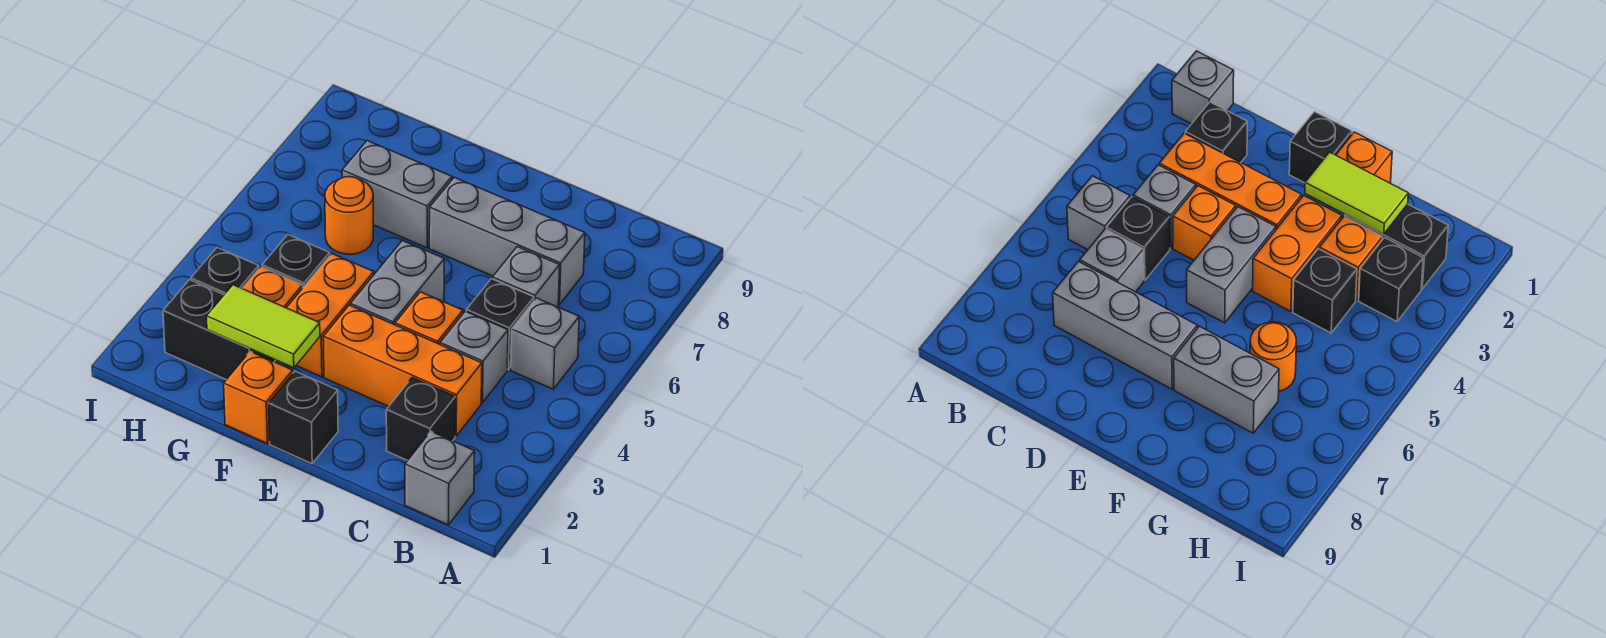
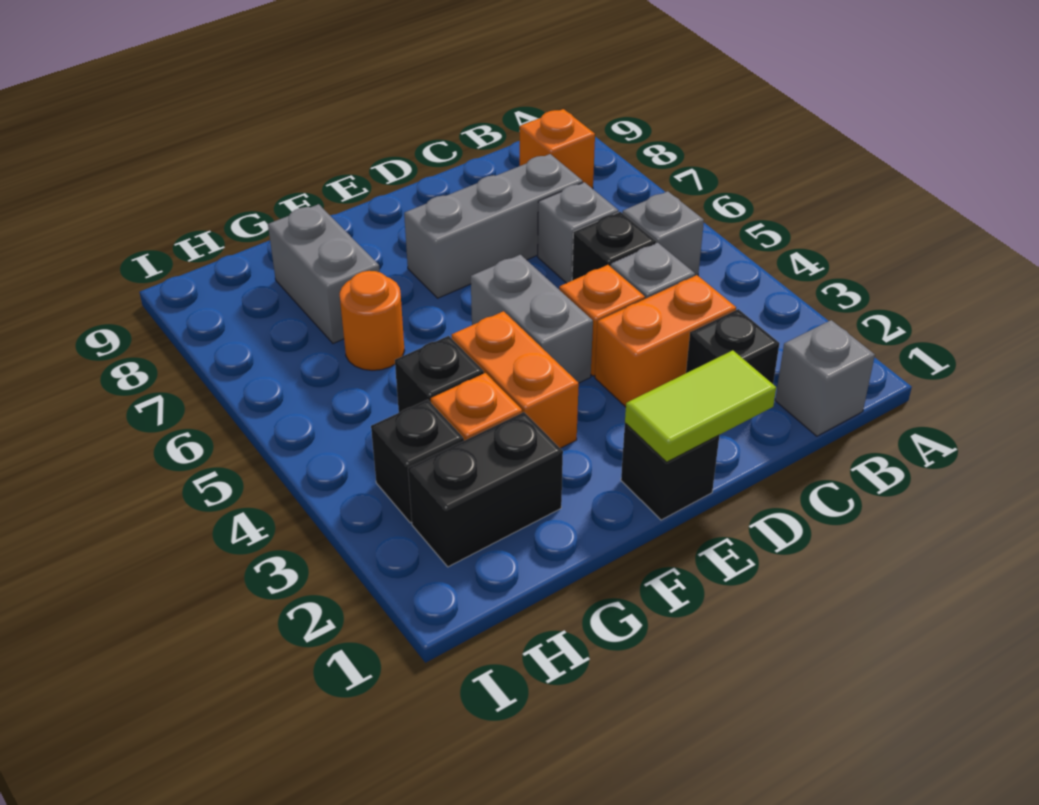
orange 1x3 brick [323,305,482,436] -> orange 1x2 brick [595,275,736,407]
orange 1x1 brick [224,351,293,443] -> orange 1x1 brick moved to [520,109,595,189]
lime 1x2 tile [207,285,320,368] -> lime 1x2 tile moved to [625,350,776,462]
grey 1x2 brick [342,141,452,248] -> grey 1x2 brick turned to [268,204,380,343]

